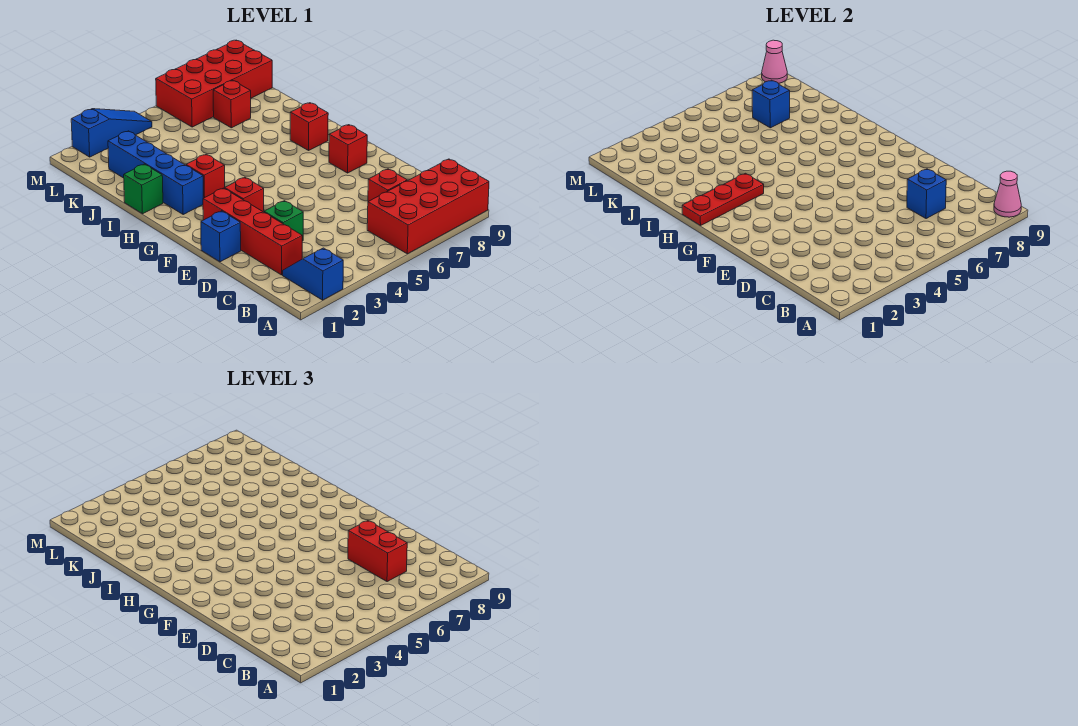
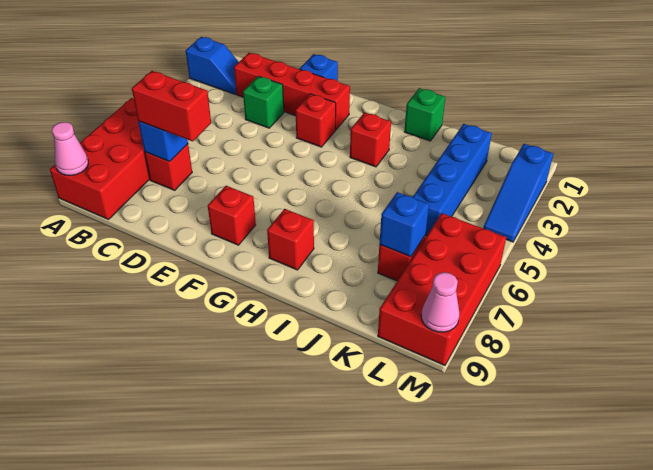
red 1x3 plate [682,173,764,225] -> none
blue 1x4 brick [108,131,203,214] -> blue 1x4 brick turned to [413,124,492,236]

